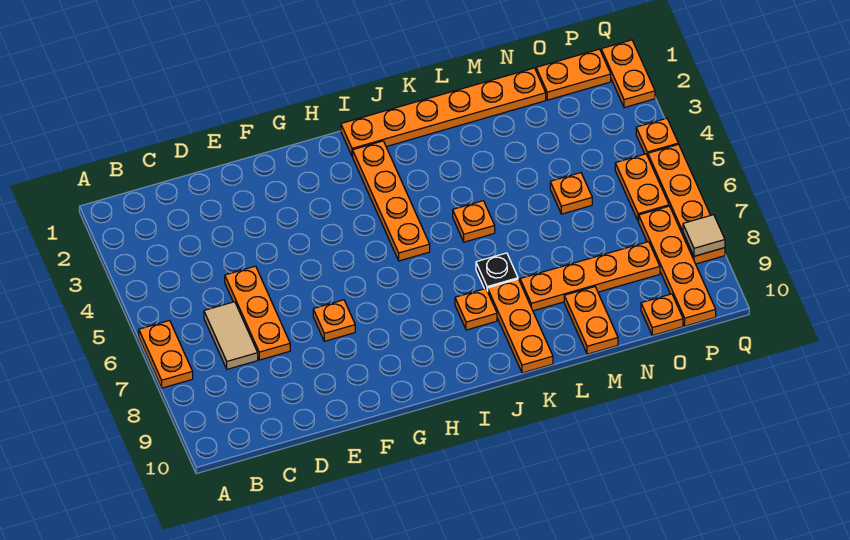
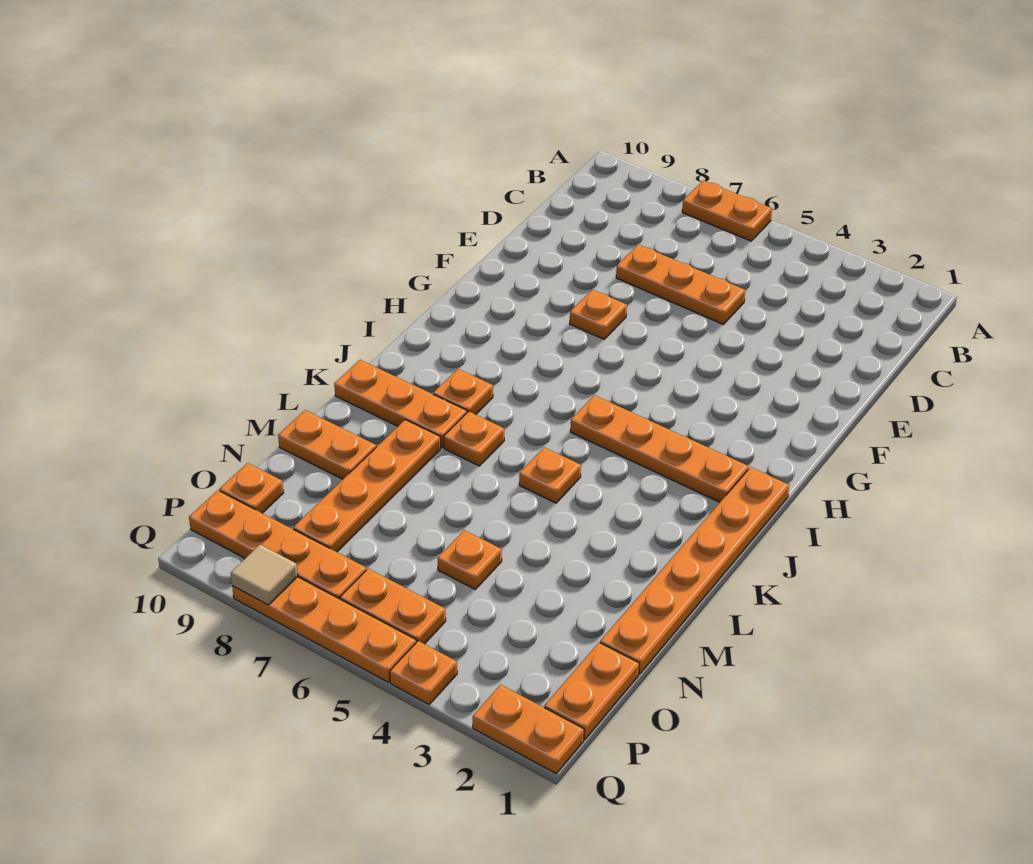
tan 1x2 tile [204,302,258,369] -> none
black 1x1 plate [476,253,518,291] -> orange 1x1 plate [444,411,504,466]

